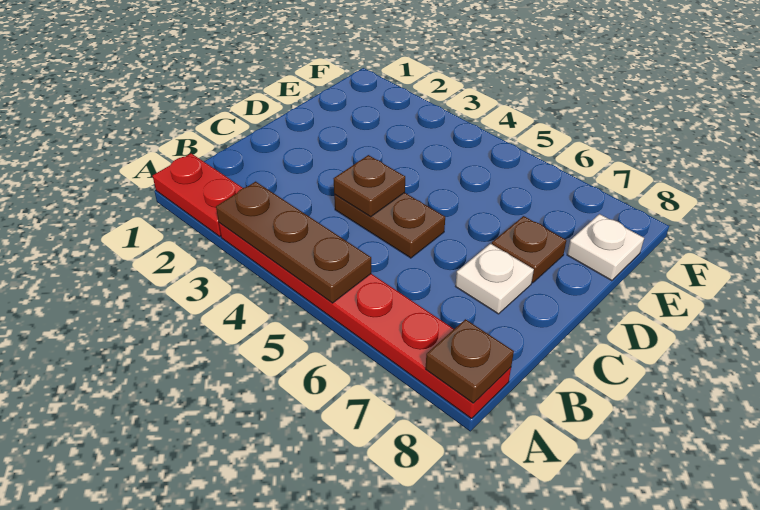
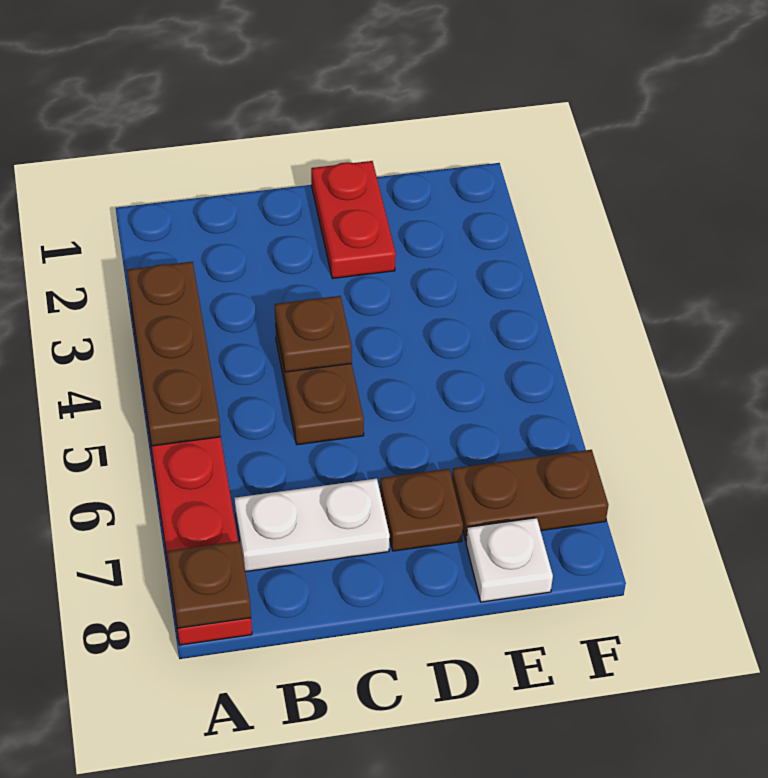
red 1x2 plate [153,153,242,236] -> red 1x2 plate moved to [311,161,396,279]
white 1x1 plate [456,244,534,314] -> white 1x2 plate [234,479,390,572]
none -> brown 1x2 plate [452,450,608,541]

